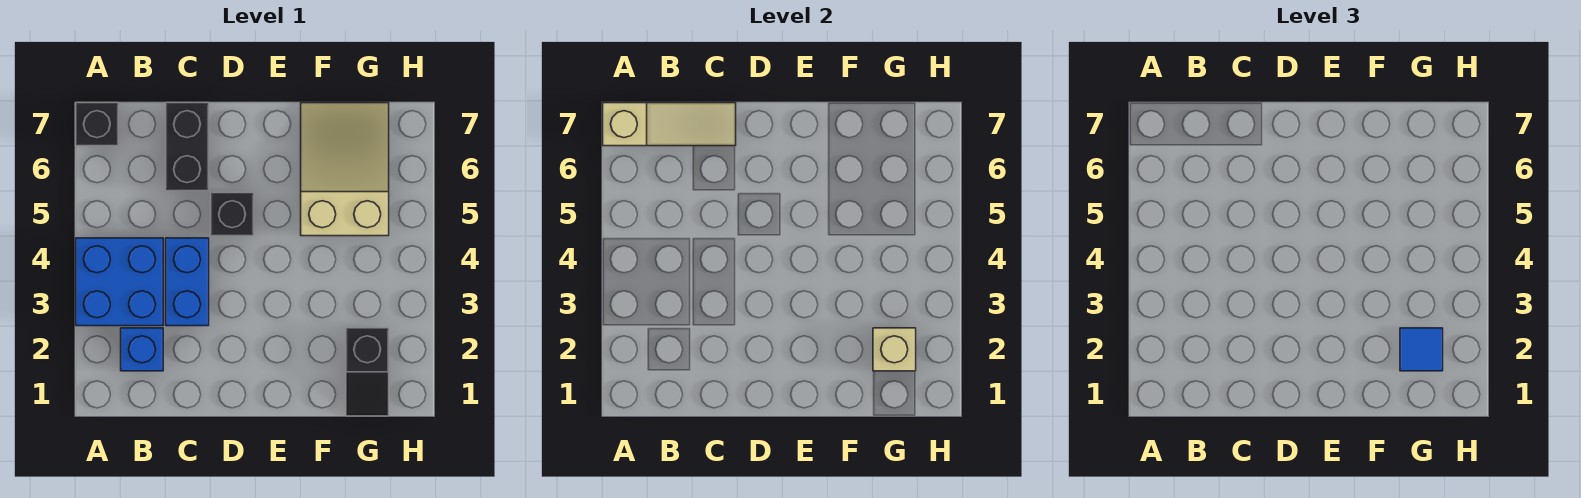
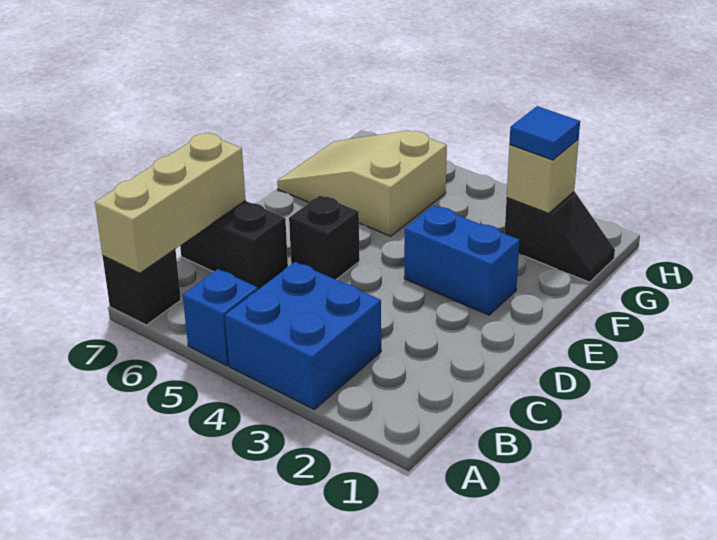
tan 1x3 slope [603,103,736,146] -> tan 1x3 brick [95,133,246,273]
blue 1x1 brick [121,328,163,371] -> blue 1x1 brick moved to [183,269,258,366]
blue 1x2 brick [166,238,209,326] -> blue 1x2 brick moved to [404,206,519,315]

